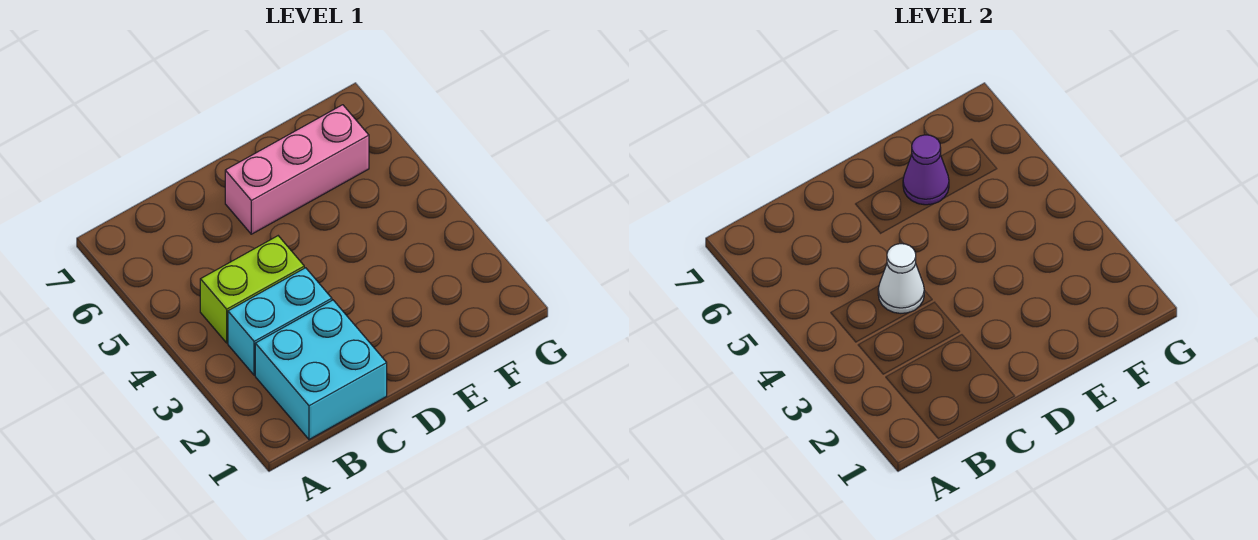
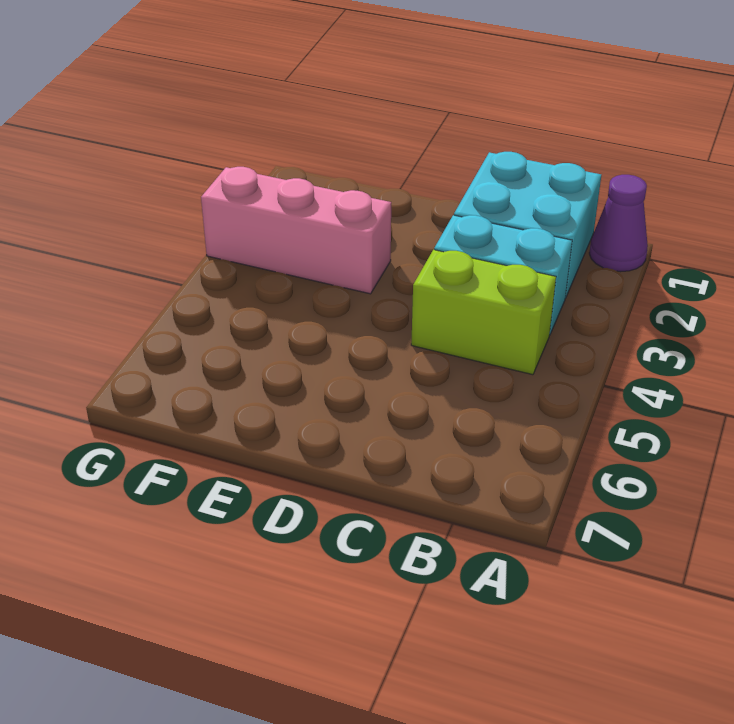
white 1x1 cone [878,244,924,313] -> none
pink 1x3 brick [225,105,369,234] -> pink 1x3 brick moved to [201,167,391,294]
purple 1x1 cone [903,135,949,205] -> purple 1x1 cone moved to [589,175,648,272]

